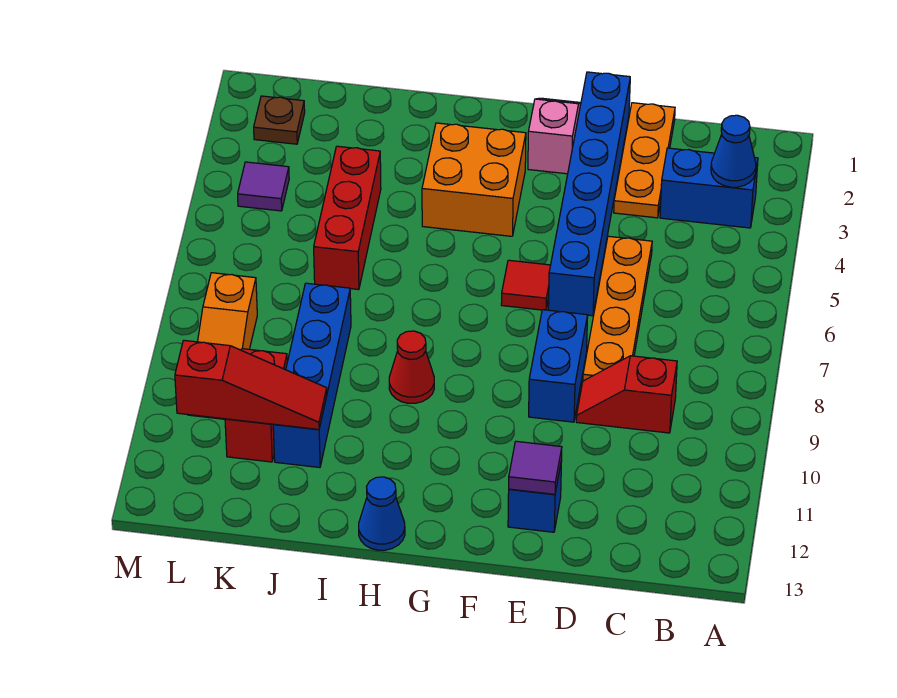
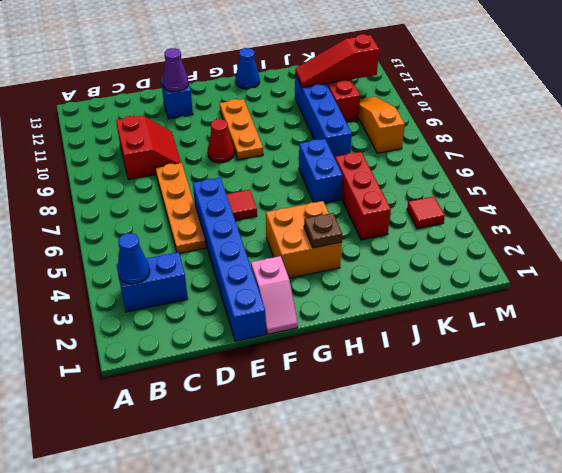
red 1x2 slope [576,356,677,433] -> red 2x2 slope [116,115,181,180]
orange 1x3 plate [614,103,675,218] -> orange 1x3 plate moved to [220,99,263,160]
blue 1x2 brick [529,310,588,422] -> blue 1x2 brick moved to [299,139,342,203]
purple 1x1 tile [509,441,562,494] -> purple 1x1 cone [163,48,188,92]
red 1x1 cone [389,331,434,403] -> red 1x1 cone moved to [208,119,234,163]
brown 1x1 plate [254,96,305,144] -> brown 1x1 plate moved to [304,213,342,248]
purple 1x1 tile [238,162,289,211] -> red 1x1 tile [407,196,445,229]

